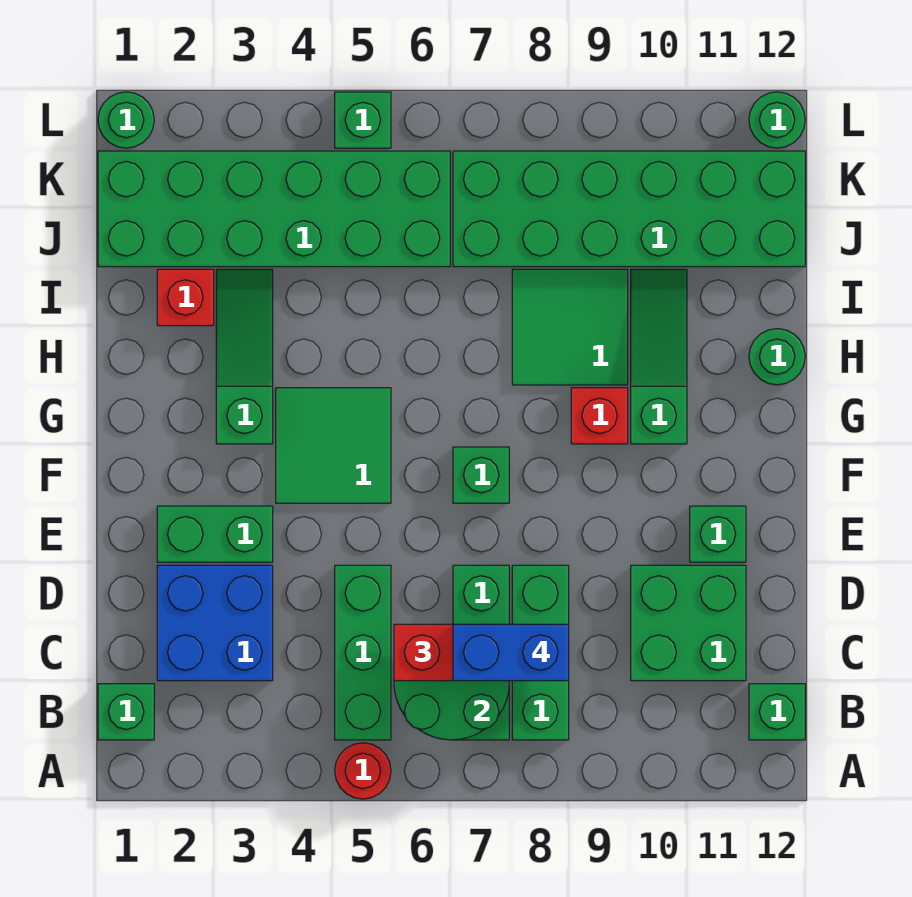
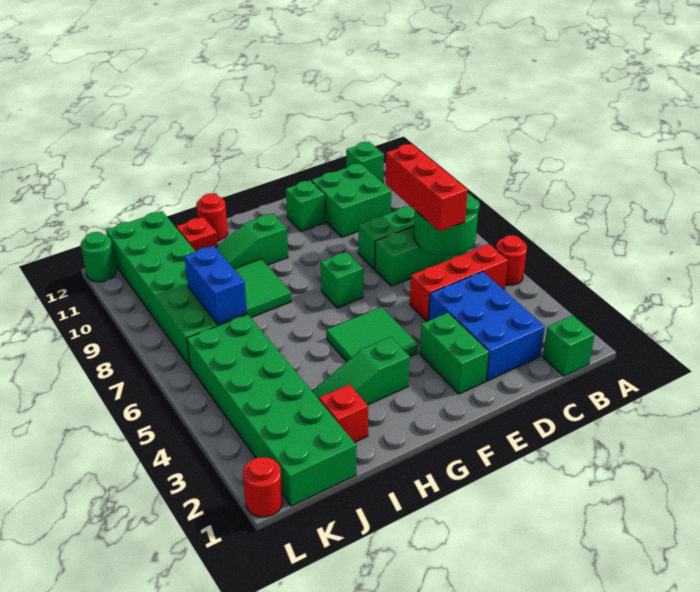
green 1x3 brick [335,565,391,740] -> red 1x3 brick [410,244,508,321]
blue 2x2 brick [157,565,273,681] -> blue 2x3 brick [428,271,545,381]
blue 1x2 brick [453,624,569,681] -> blue 1x2 brick moved to [185,246,247,324]
red 1x1 brick [571,388,628,444] -> red 1x1 brick moved to [177,217,218,252]
green 1x1 round brick [749,329,805,385] -> red 1x1 round brick [196,193,228,241]
green 1x1 round brick [98,92,154,148] -> red 1x1 round brick [243,457,283,517]
green 1x1 brick [335,92,391,148] -> none

